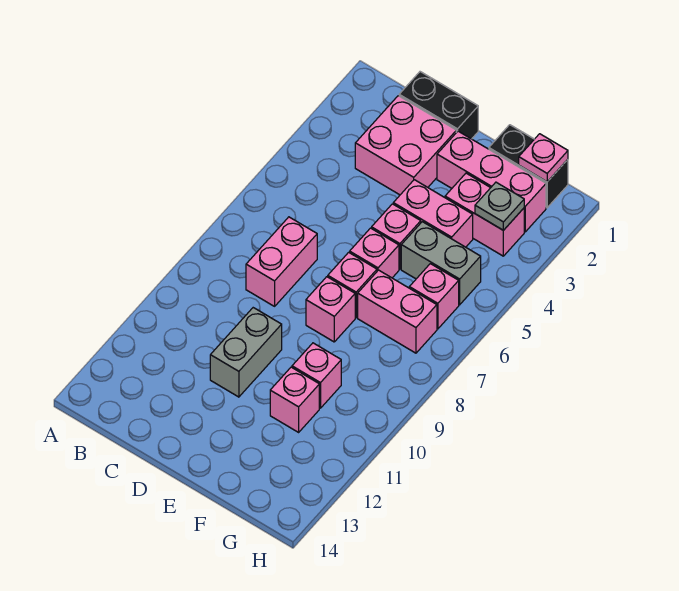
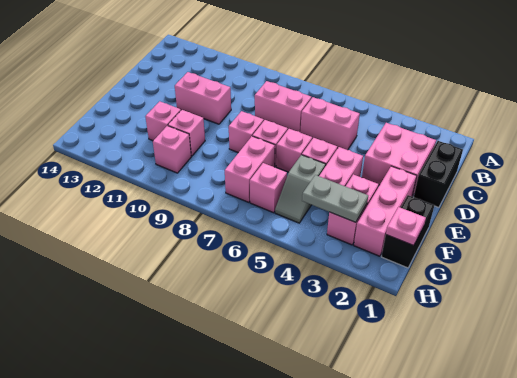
none -> pink 1x2 brick [300,97,360,150]
grey 1x2 brick [210,308,282,397] -> pink 1x2 brick [175,72,231,124]
grey 1x2 brick [401,222,481,305] -> grey 1x2 slope [275,155,326,223]
grey 1x1 plate [475,182,524,230] -> grey 1x2 plate [302,175,368,222]
none -> pink 1x1 brick [153,126,191,173]

